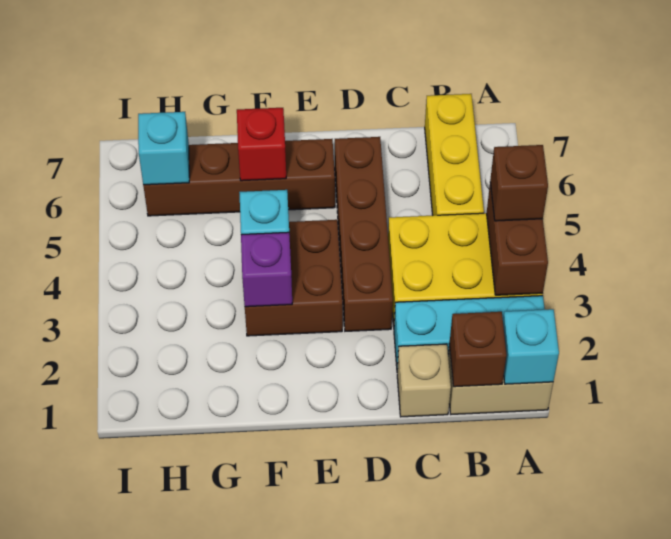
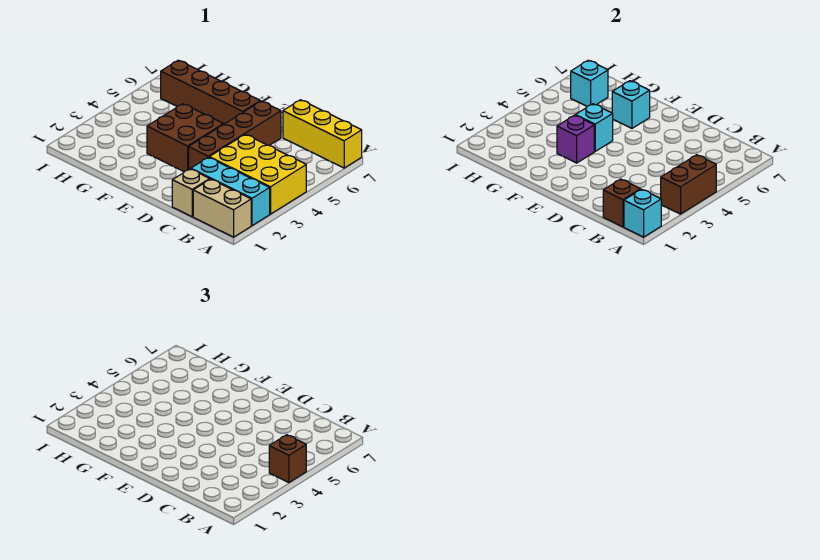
yellow 1x3 brick [425,94,484,215] -> yellow 1x3 brick turned to [283,100,362,168]
red 1x1 brick [237,108,286,181] -> cyan 1x1 brick [612,81,650,128]

